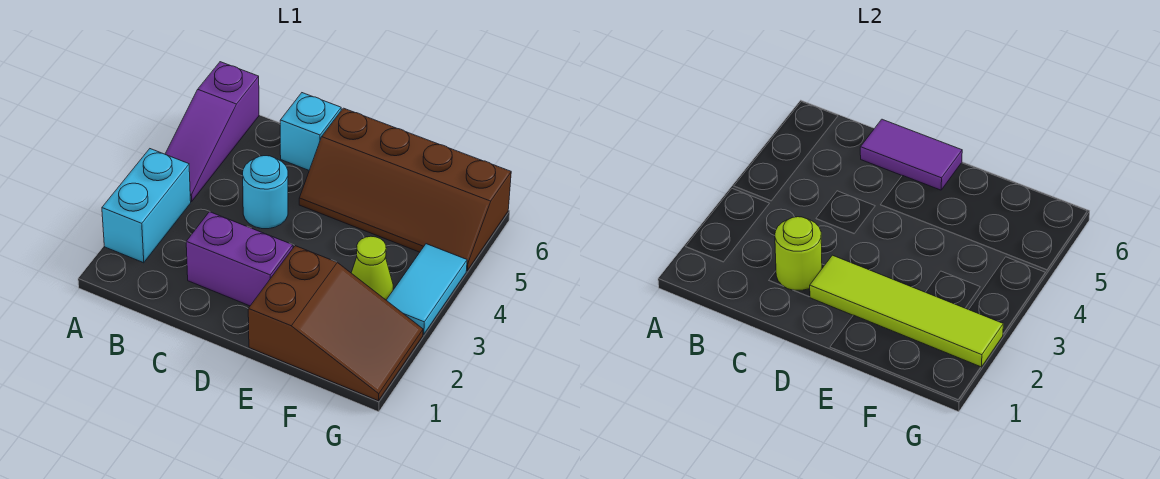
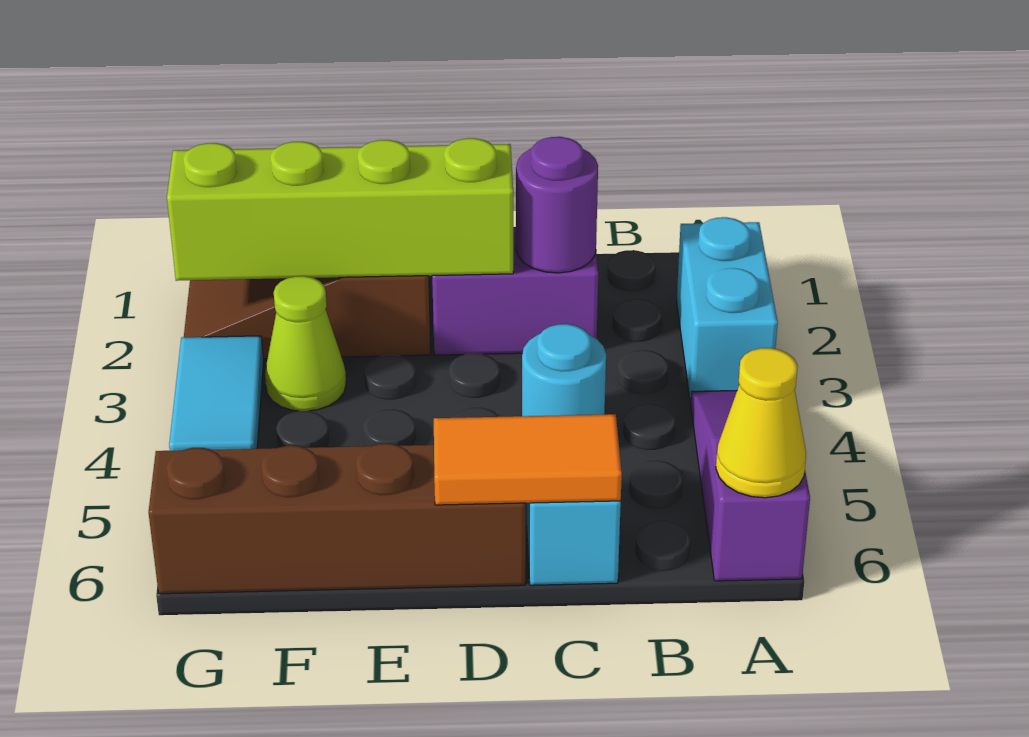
none -> yellow 1x1 cone [716,348,806,498]
lime 1x1 round brick [775,217,822,290] -> purple 1x1 round brick [516,137,598,273]
purple 1x2 tile [860,119,962,190] -> orange 1x2 tile [434,414,622,505]
lime 1x4 tile [810,255,1003,367] -> lime 1x4 brick [167,138,513,281]

